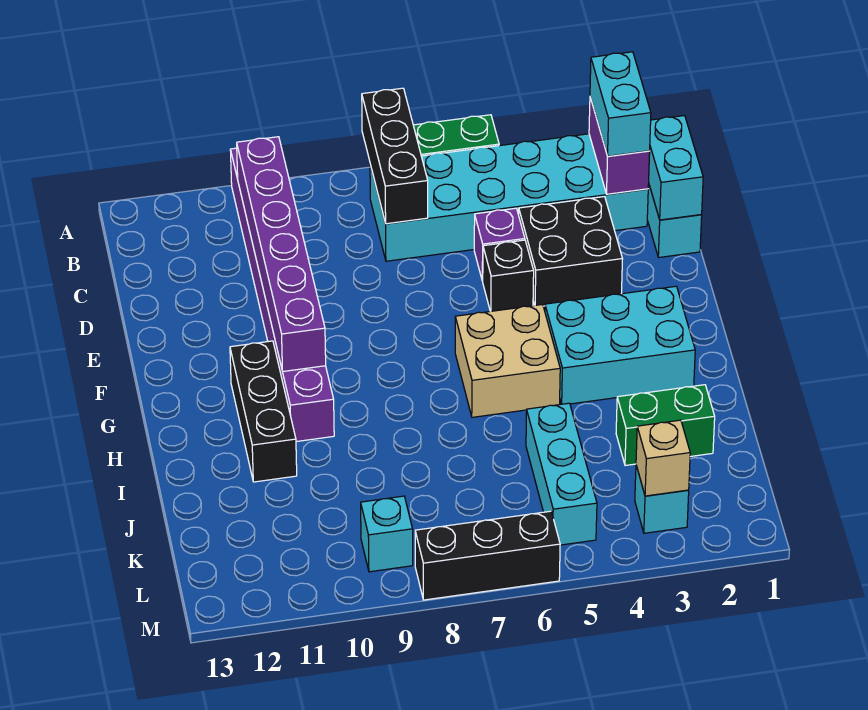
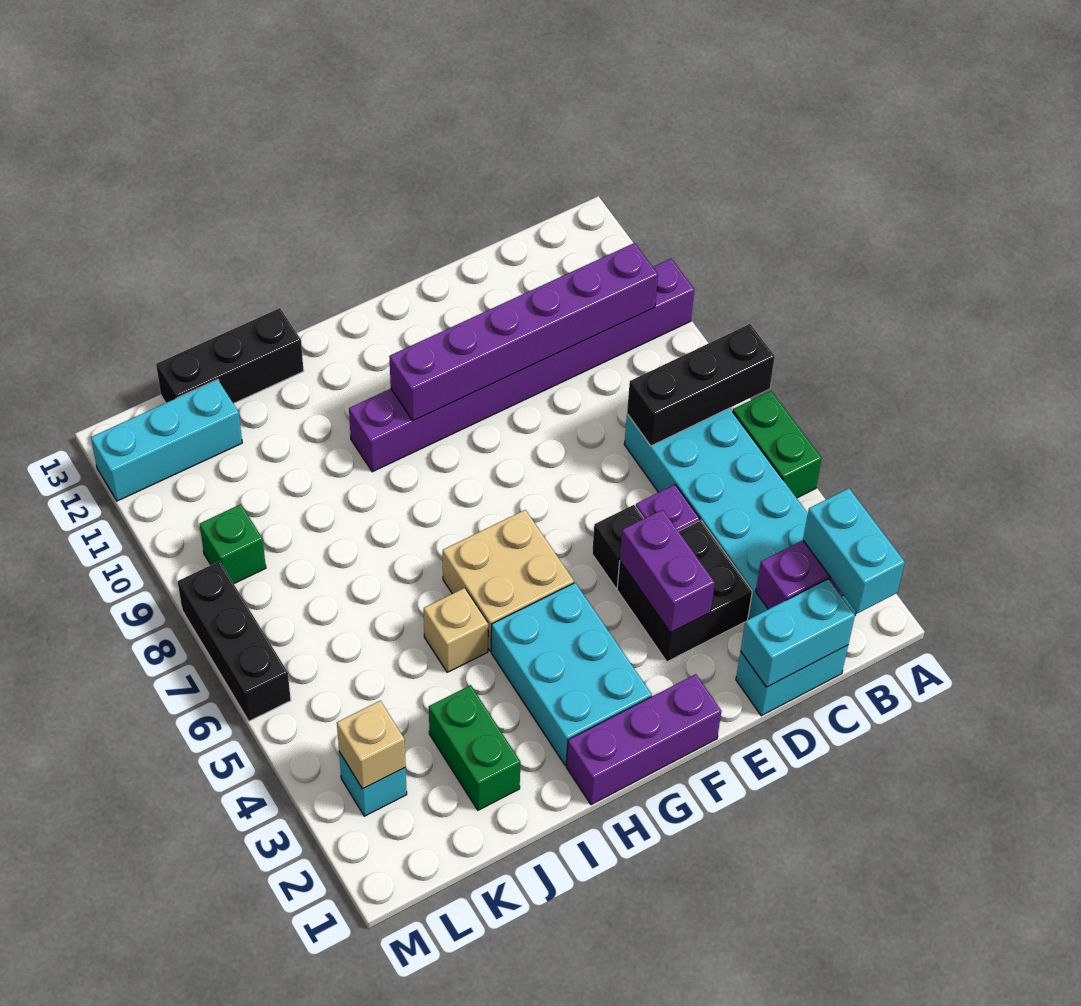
cyan 1x2 brick [590,52,651,156] -> cyan 1x2 brick turned to [803,488,905,613]
none -> purple 1x2 brick [620,510,715,633]
none -> purple 1x3 brick [566,674,722,805]
black 1x3 brick [230,341,297,482] -> black 1x3 brick moved to [156,308,304,404]
none -> tan 1x1 brick [424,588,488,672]
cyan 1x3 brick [526,403,597,545] -> cyan 1x3 brick moved to [91,380,242,501]
cyan 1x1 brick [361,496,413,572] -> green 1x1 brick [200,504,266,584]

